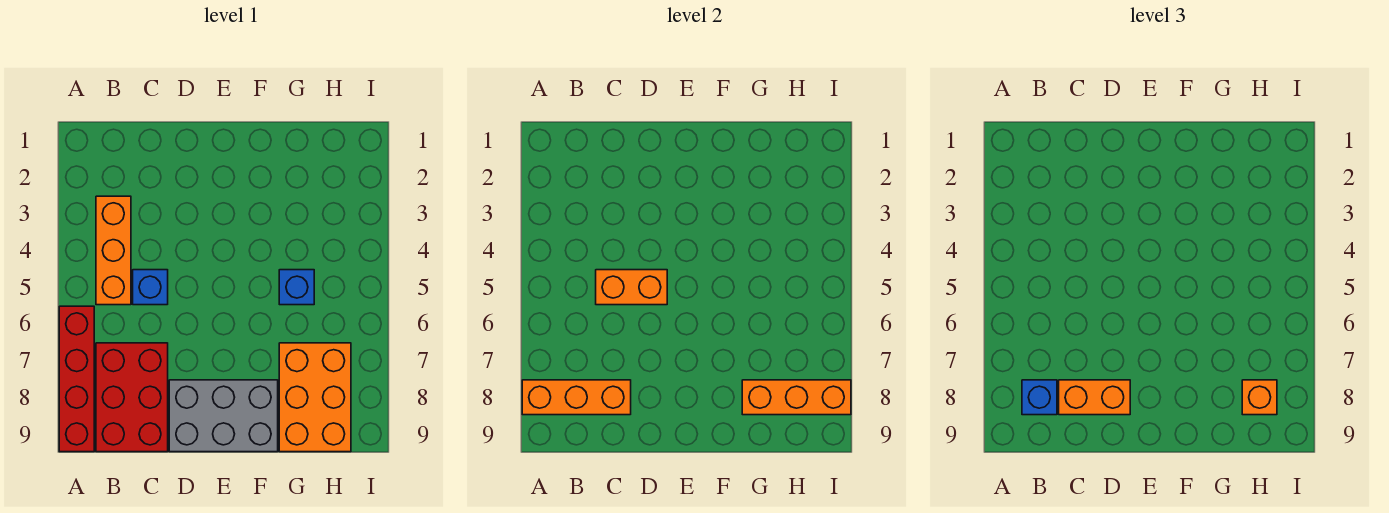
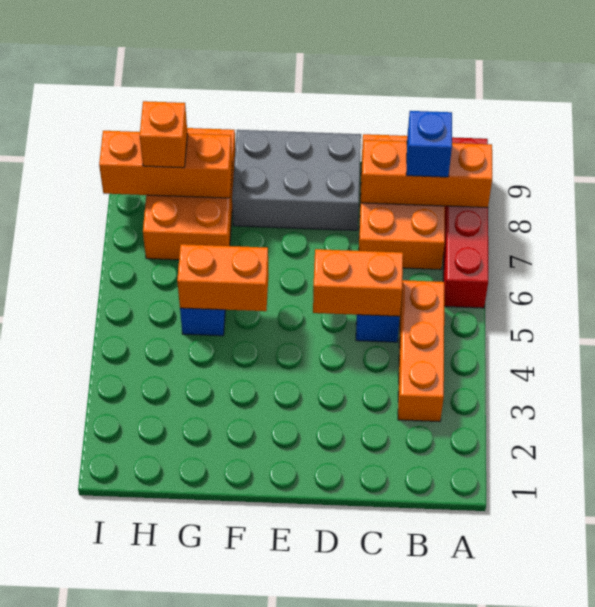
red 2x3 brick [96,343,168,452] -> orange 2x3 brick [359,134,445,270]
orange 1x2 brick [1059,380,1130,415] -> orange 1x2 brick moved to [177,244,269,311]

